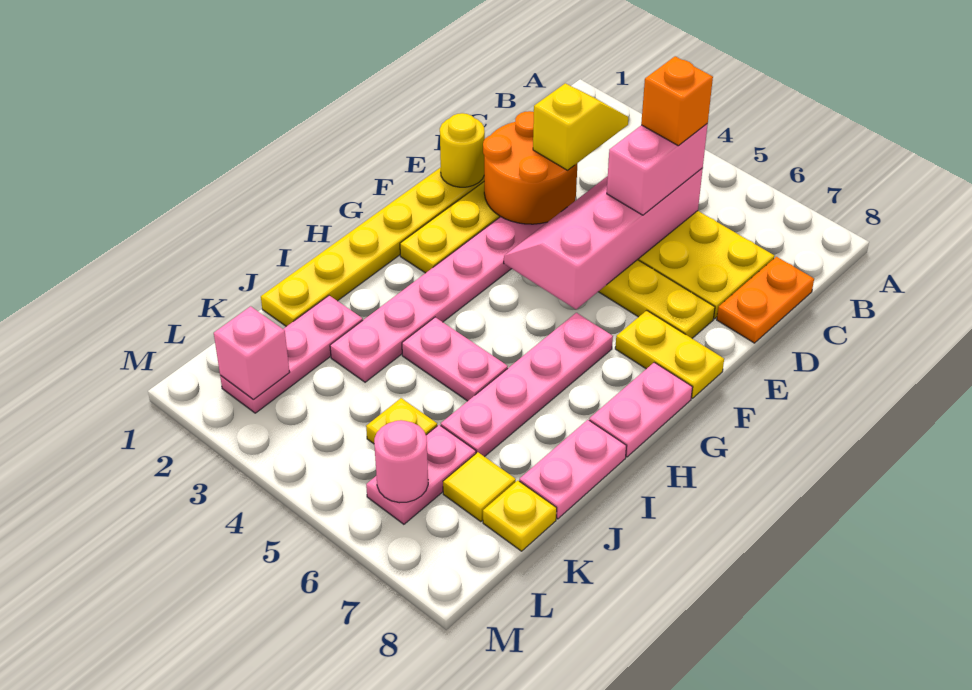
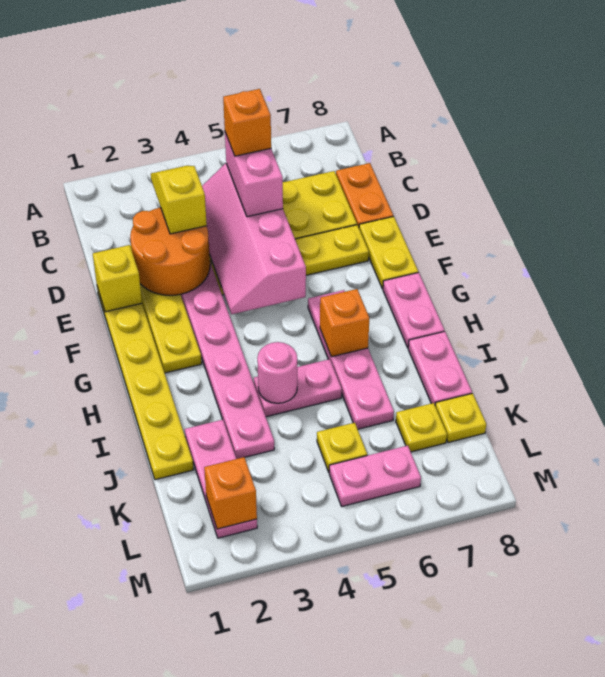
yellow 1x1 round brick [440,113,485,187] -> yellow 1x1 brick [93,245,142,312]
yellow 1x2 plate [615,310,724,398] -> yellow 1x2 plate turned to [359,216,418,289]
none -> orange 1x1 brick [320,289,369,357]
pink 1x2 plate [366,425,476,524] -> pink 1x2 plate turned to [329,446,421,506]
yellow 1x1 tile [443,452,516,522] -> yellow 1x1 plate [396,403,447,452]
pink 1x1 brick [214,306,290,399] -> orange 1x1 brick [204,457,257,529]
pink 1x1 round brick [374,420,428,503] -> pink 1x1 round brick moved to [257,342,297,403]

